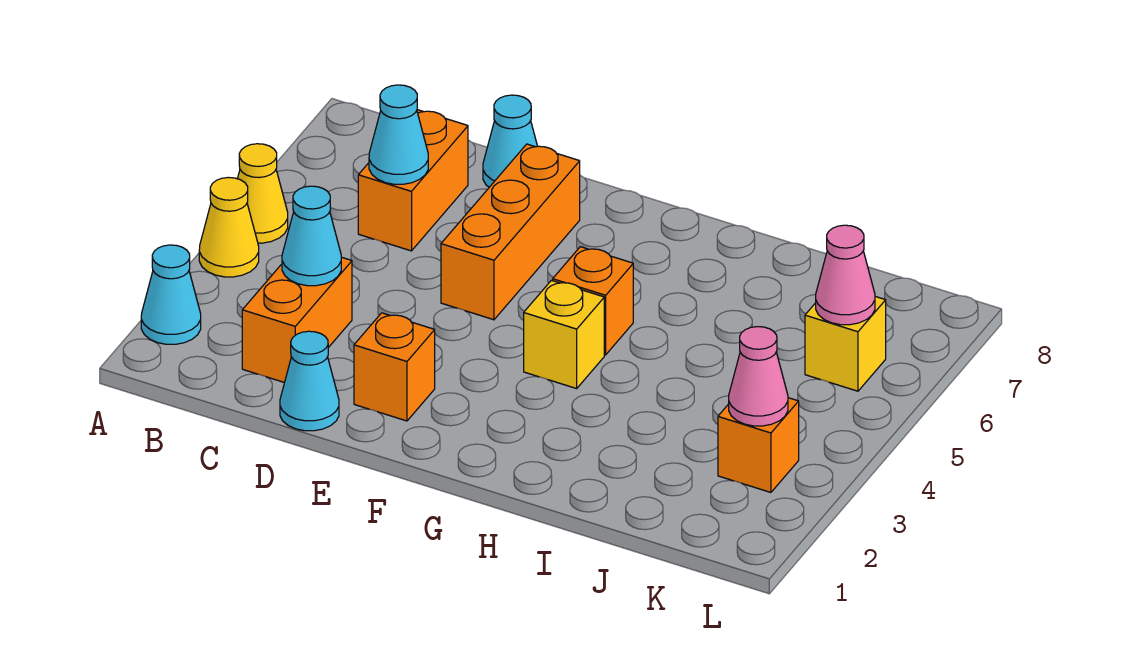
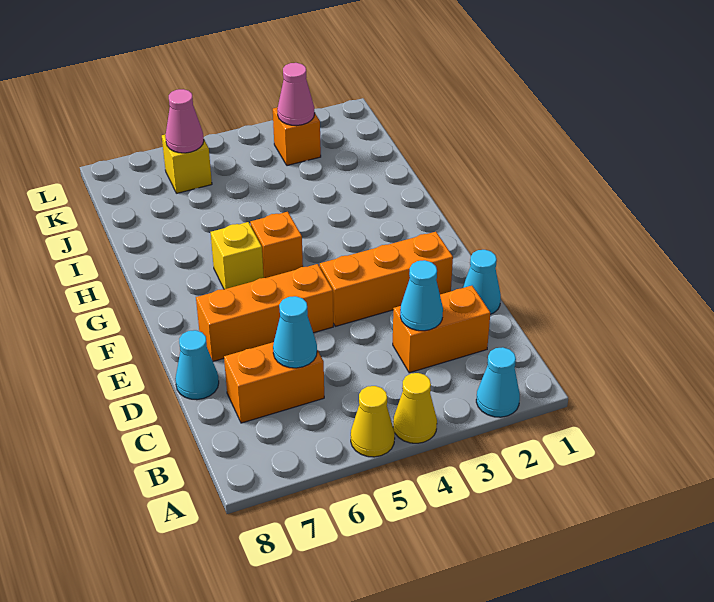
orange 1x1 brick [354,313,435,421] -> orange 1x3 brick [320,232,453,326]
yellow 1x1 brick [524,280,604,389] -> yellow 1x1 brick moved to [211,222,264,289]

